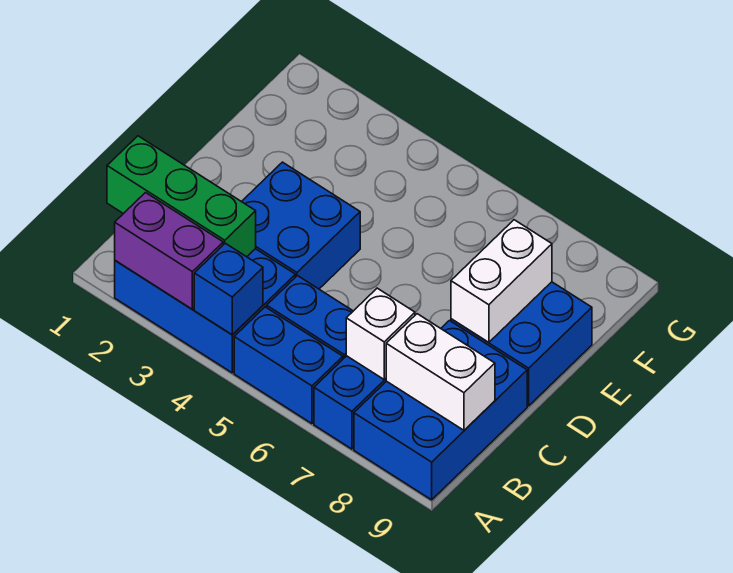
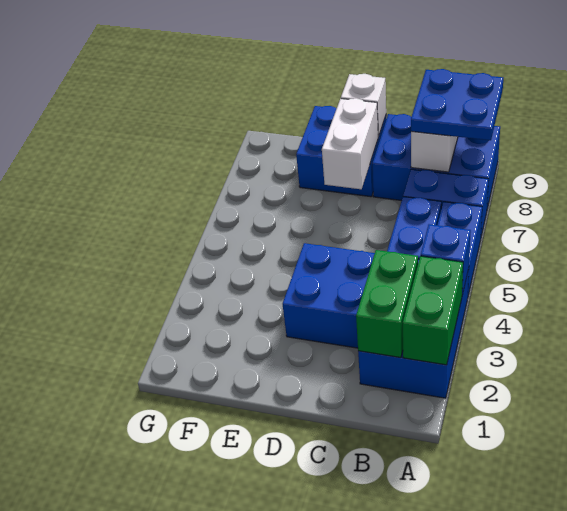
purple 1x2 brick [115,193,223,309] -> green 1x2 brick [403,256,463,365]
none -> blue 2x2 plate [411,69,503,140]
green 1x3 brick [107,136,256,257] -> green 1x2 brick [356,250,418,358]
white 1x1 brick [346,288,415,380] -> white 1x1 brick moved to [341,74,386,137]
white 1x2 brick [451,220,552,342] -> white 1x2 brick turned to [322,98,378,189]

